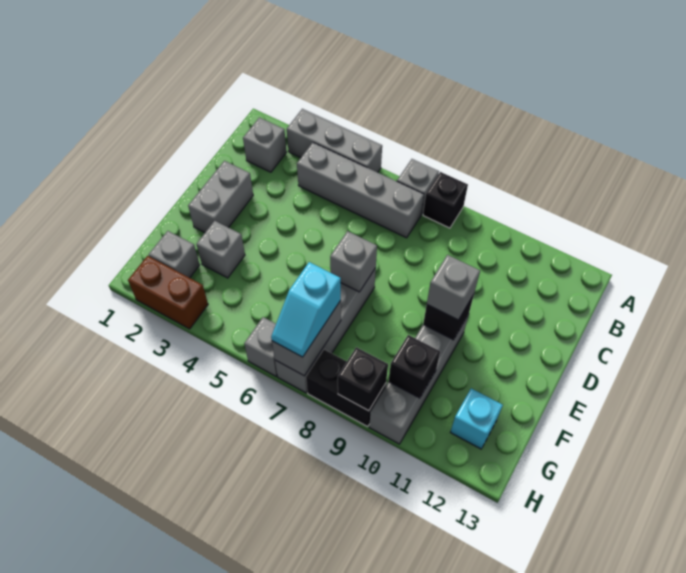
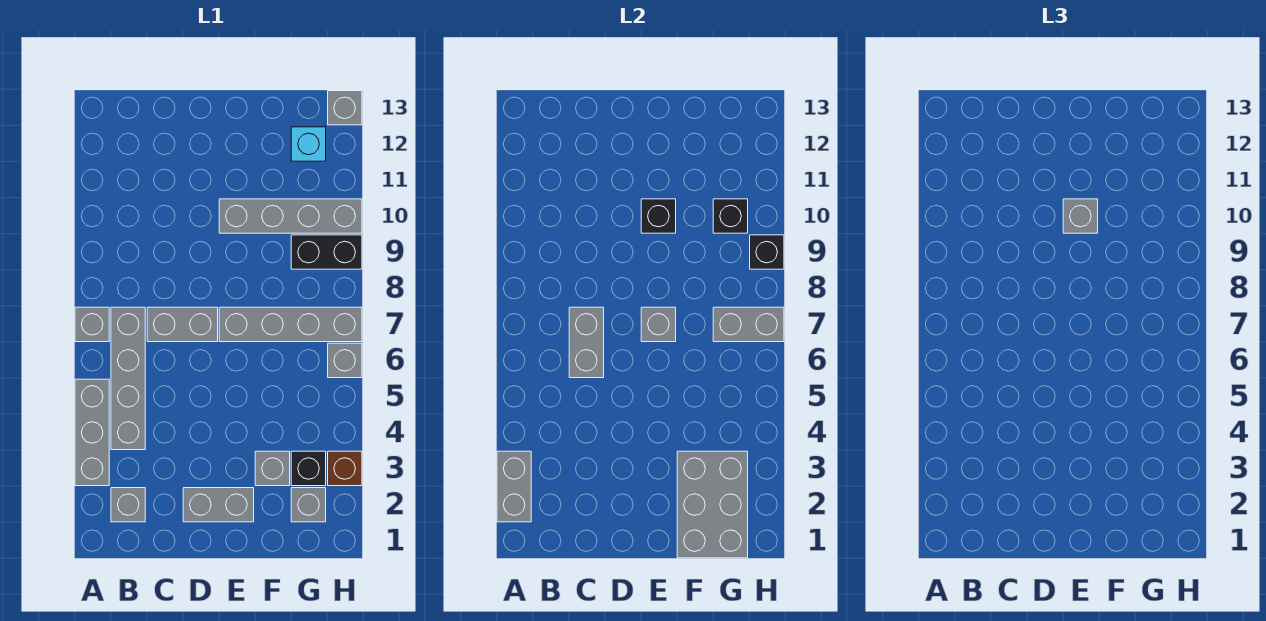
none -> grey 1x2 brick [497,451,531,522]
black 1x1 brick [423,172,468,228] -> black 1x1 brick moved to [291,451,326,486]
none -> grey 1x2 brick [569,307,604,378]
none -> grey 1x2 brick [147,307,218,342]
none -> grey 2x3 brick [677,451,748,558]
cyan 1x2 slope [271,262,341,357] -> none
brown 1x2 brick [128,256,208,329] -> brown 1x1 brick [328,451,362,486]
black 1x2 brick [306,350,386,427] -> black 1x2 brick turned to [291,235,362,269]
none -> grey 1x1 brick [328,91,362,125]

